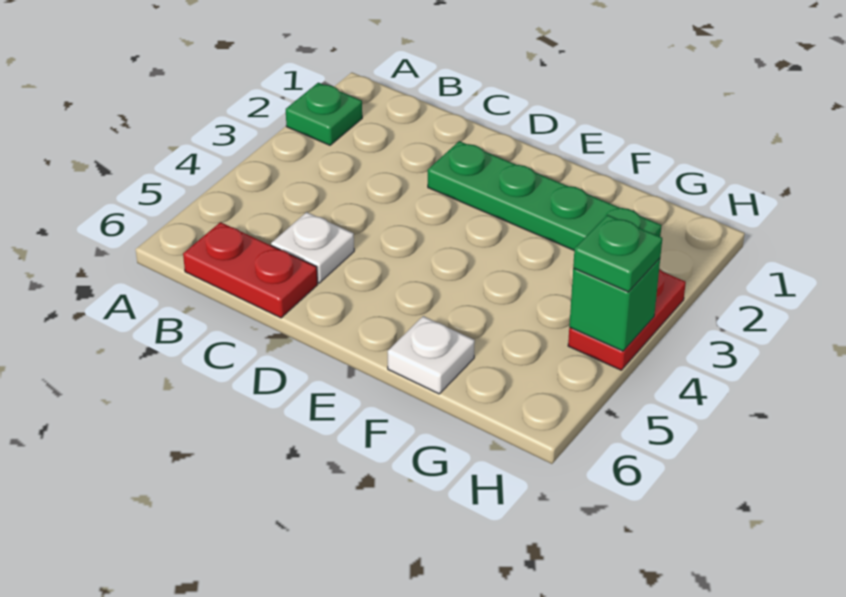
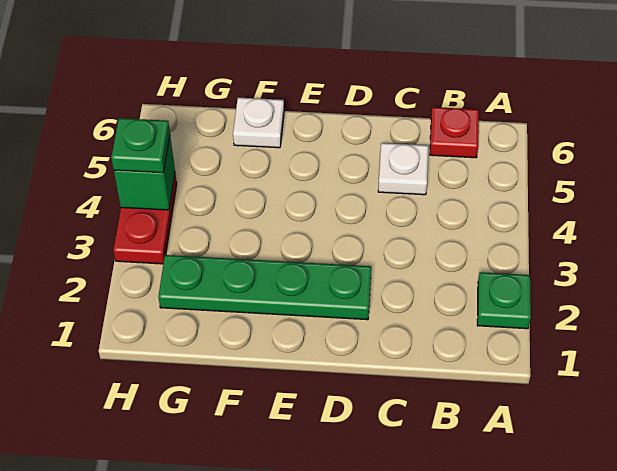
red 1x2 plate [183,222,317,318] -> red 1x1 plate [430,107,479,158]

